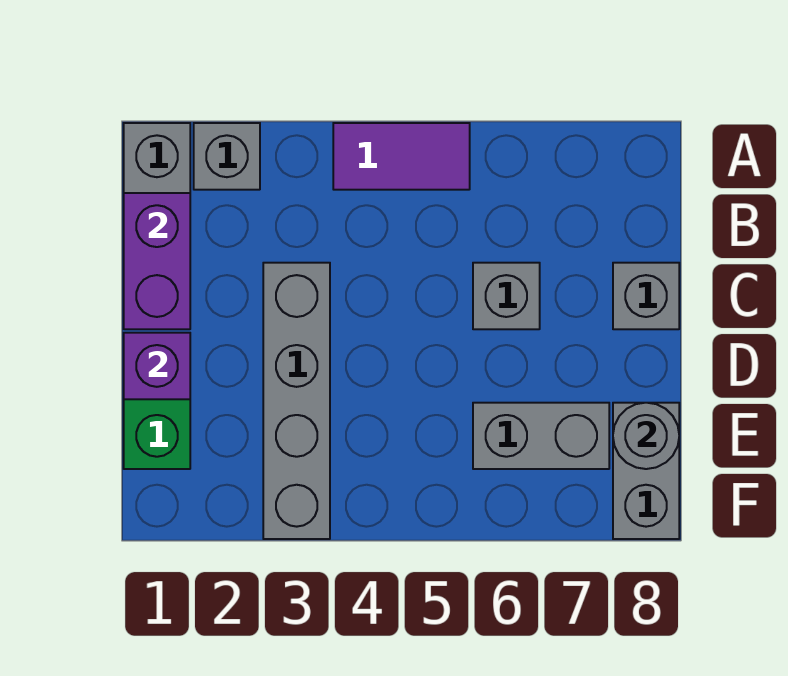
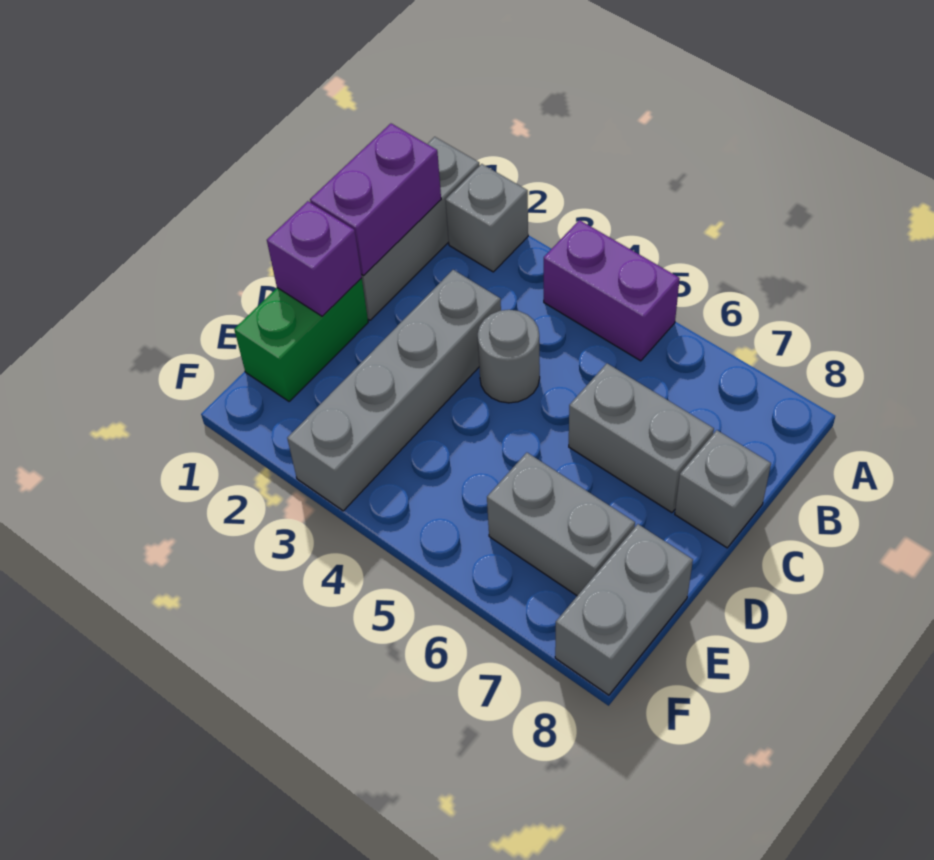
purple 1x2 tile [333,123,470,190] -> purple 1x2 brick [544,220,680,361]
grey 1x1 brick [473,263,540,329] -> grey 1x2 brick [569,364,714,513]
grey 1x1 round brick [613,403,679,469] -> grey 1x1 round brick moved to [478,310,540,403]

